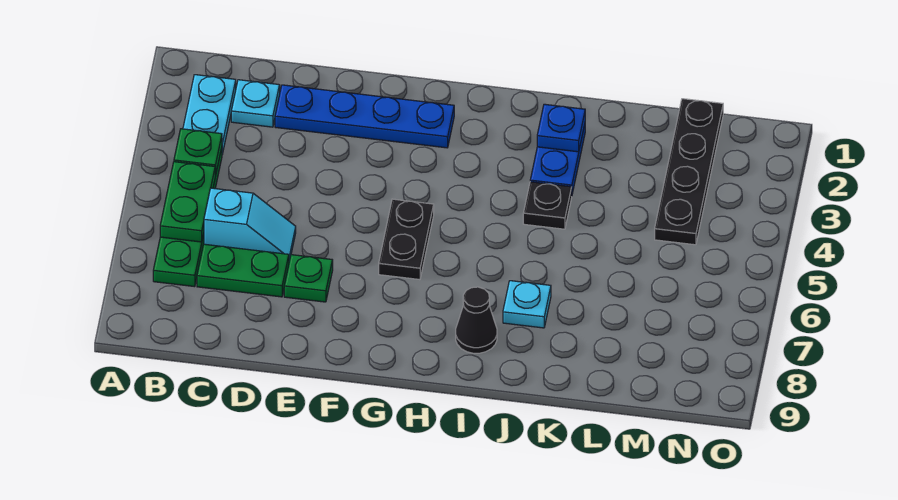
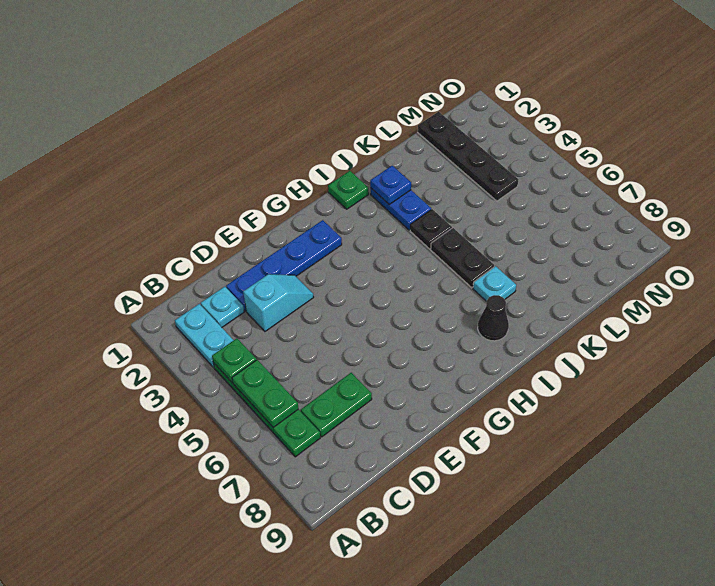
cyan 1x2 slope [204,188,296,261] -> cyan 1x2 slope moved to [243,274,314,331]
green 1x1 plate [284,255,333,302] -> green 1x1 plate moved to [328,171,369,209]
black 1x2 plate [379,199,434,280] -> black 1x2 plate moved to [431,228,494,288]

